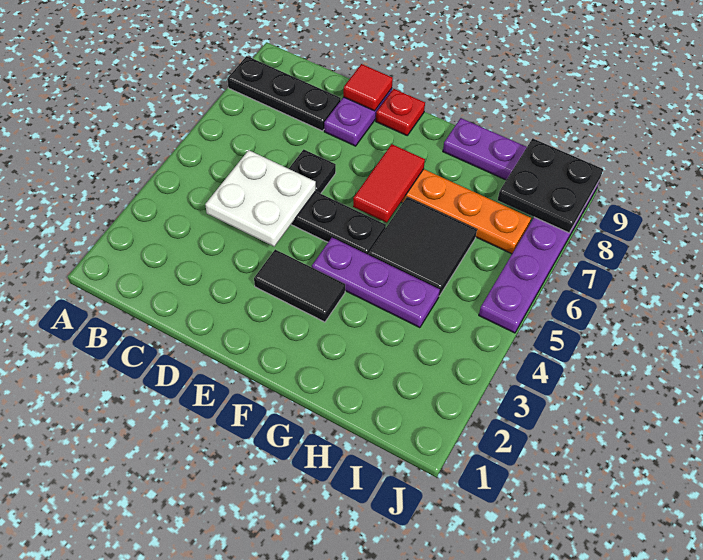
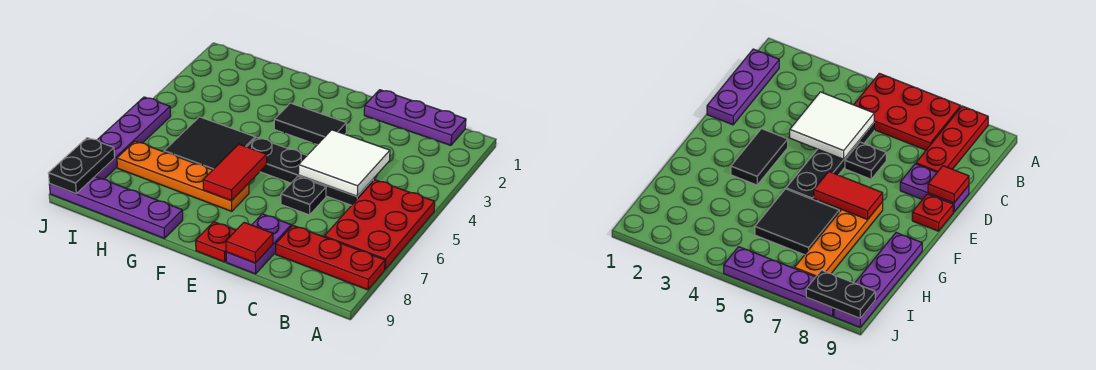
none -> red 2x3 plate [324,180,435,269]
black 1x3 plate [227,56,341,131] -> red 1x3 plate [276,225,385,290]
white 2x2 plate [205,150,316,246] -> white 2x2 tile [298,130,390,196]
purple 1x3 plate [312,238,440,328] -> purple 1x3 plate moved to [364,90,466,145]
black 2x2 plate [498,138,603,233] -> black 1x2 plate [48,138,115,194]

